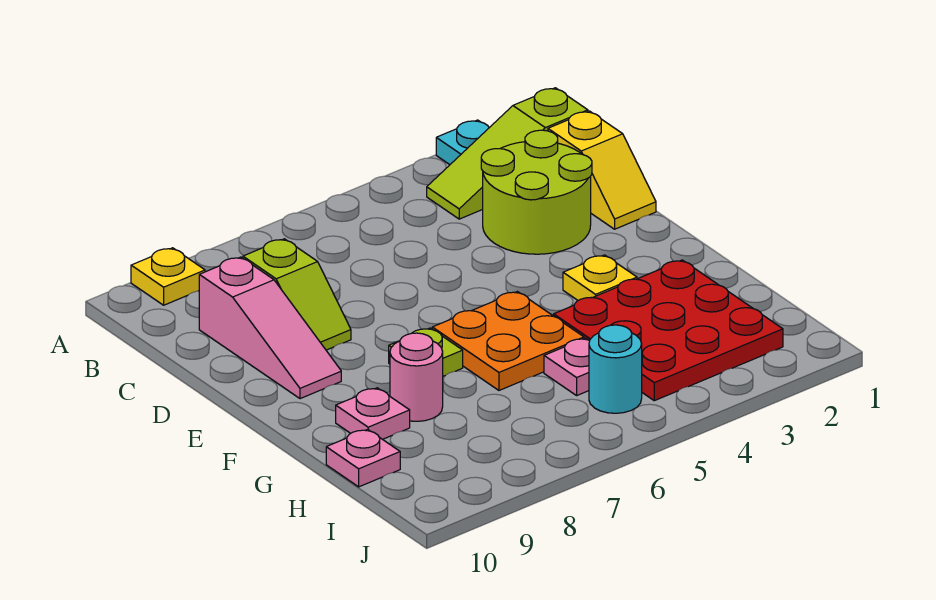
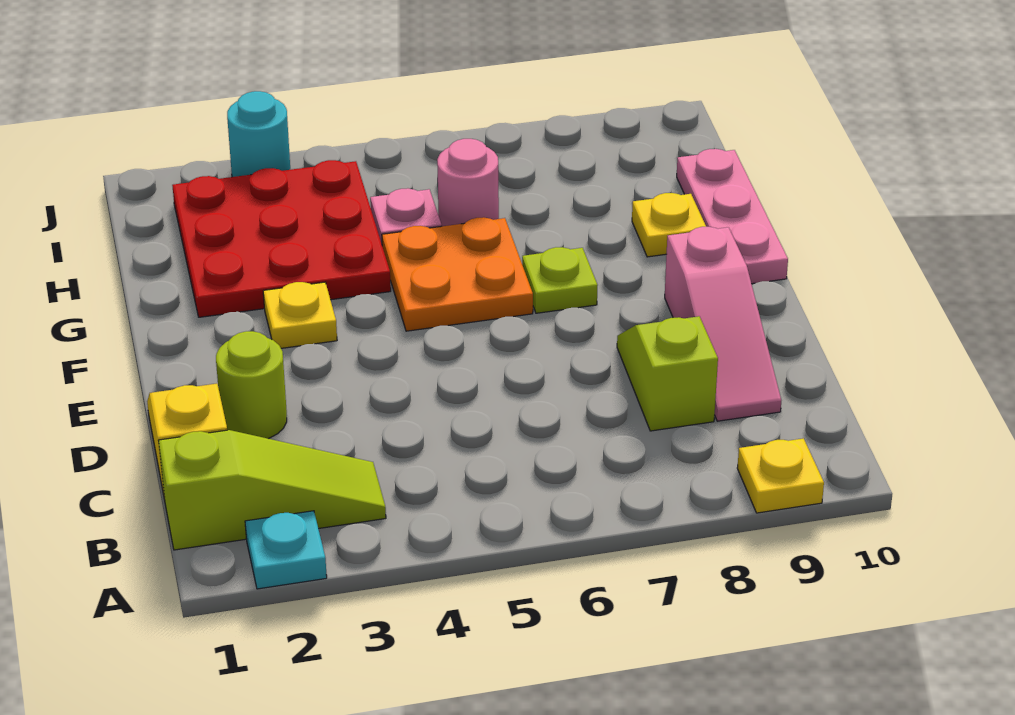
lime 2x2 round brick [481,130,592,254] -> lime 1x1 round brick [216,331,287,439]
pink 1x3 slope [199,257,341,399] -> pink 1x3 slope turned to [665,227,781,421]
pink 1x1 round brick [390,333,443,421] -> pink 1x1 round brick moved to [437,139,499,226]
pink 1x1 plate [336,388,410,439] -> yellow 1x1 plate [632,193,706,257]
pink 1x1 plate [326,429,400,487] -> pink 1x3 plate [677,149,788,284]
cyan 1x1 round brick [589,325,642,413] -> cyan 1x1 round brick moved to [227,91,290,177]

